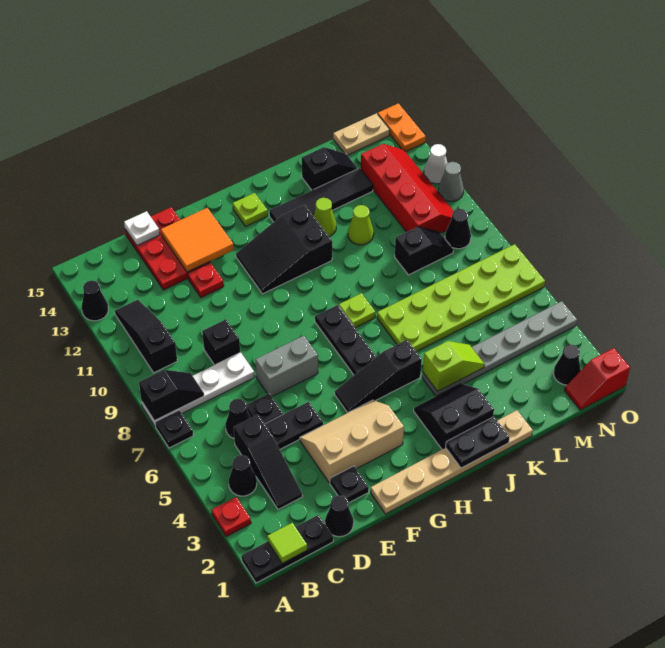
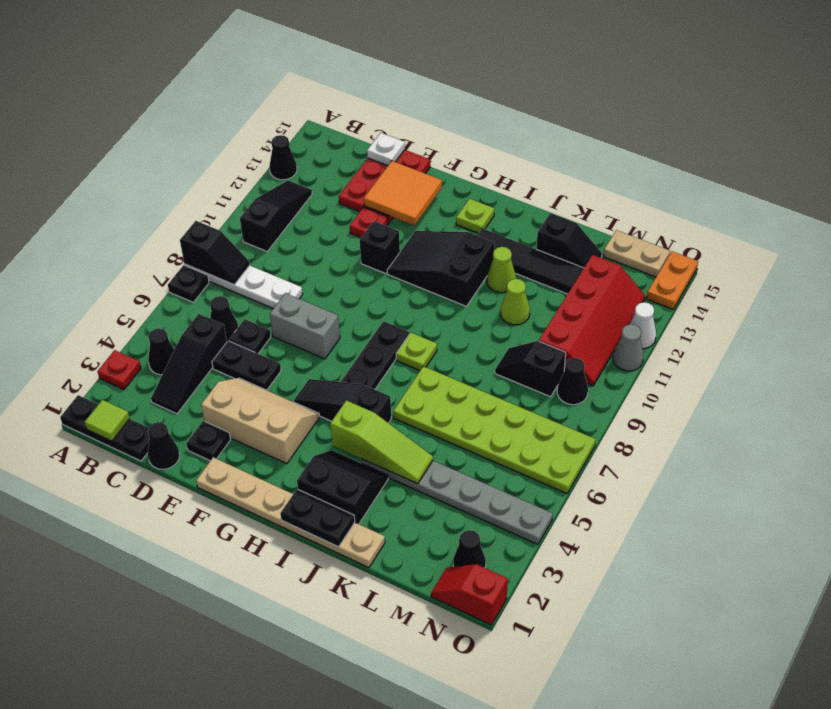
black 1x1 brick [202,320,240,365] -> black 1x1 brick moved to [360,221,400,274]
lime 1x2 slope [423,341,485,391] -> lime 1x3 slope [330,400,433,484]
black 1x2 slope [395,227,453,275] -> black 1x2 slope turned to [495,341,566,397]

